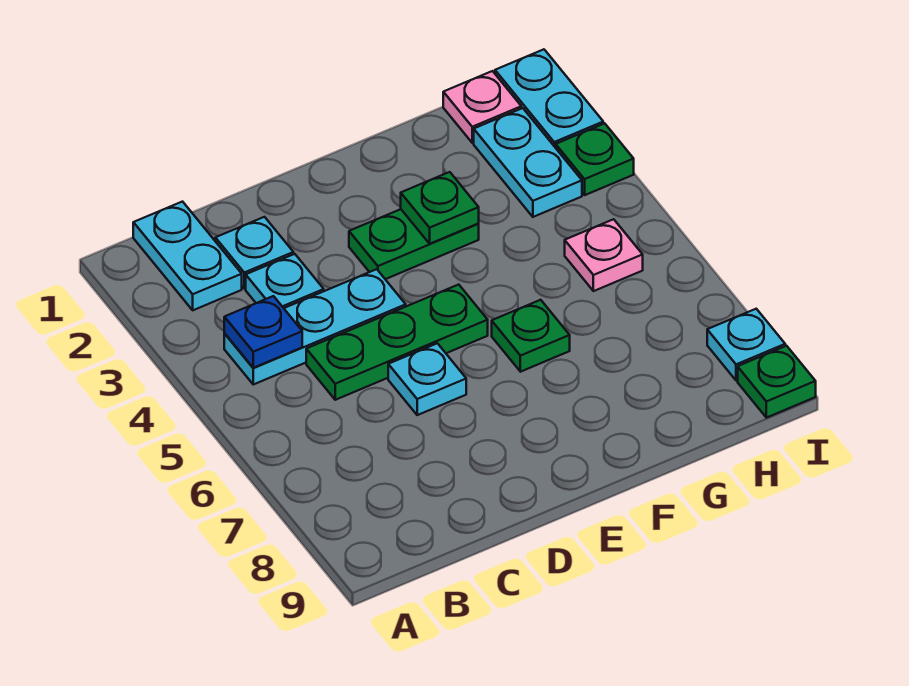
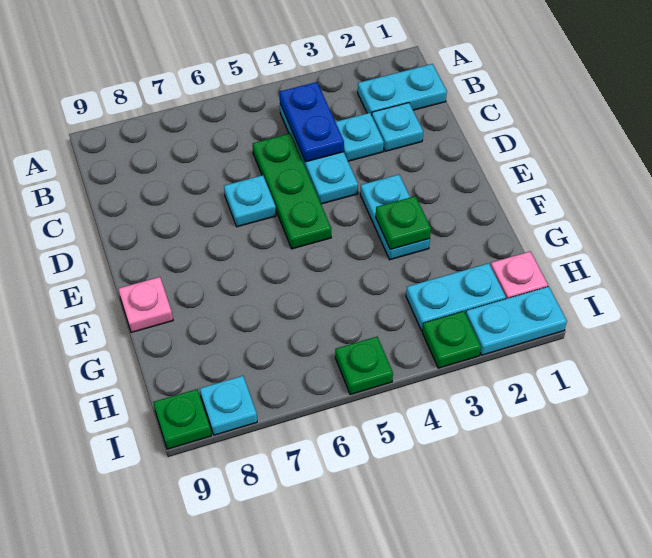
blue 1x1 plate [224,296,302,368] -> blue 1x2 plate [279,82,344,162]
green 1x2 plate [349,209,479,279] -> cyan 1x2 plate [360,175,430,260]
green 1x1 plate [492,300,570,372] -> green 1x1 plate moved to [335,337,393,395]
pink 1x1 plate [565,219,643,291] -> pink 1x1 plate moved to [118,277,173,332]

